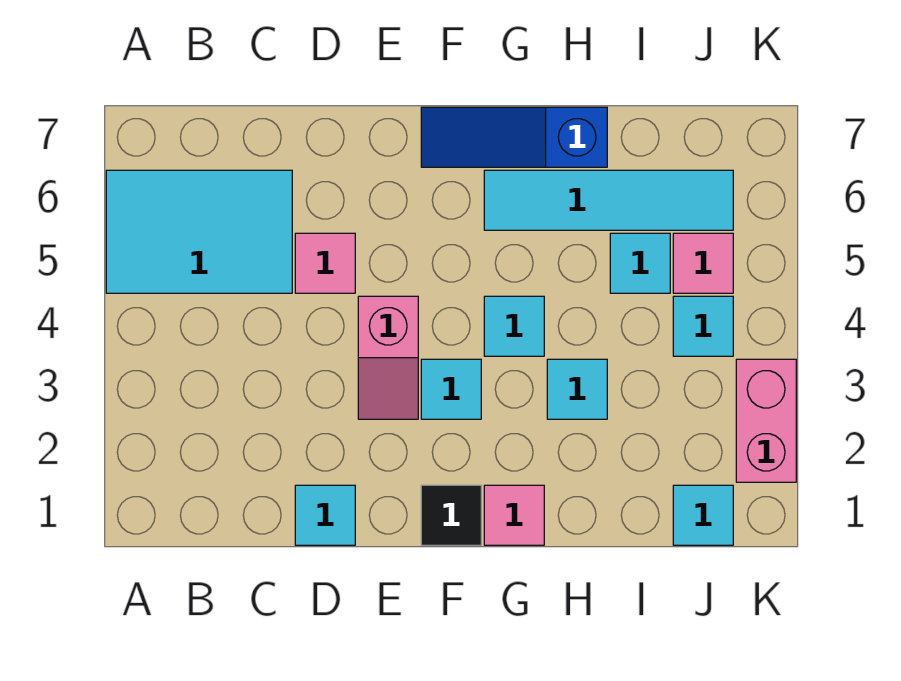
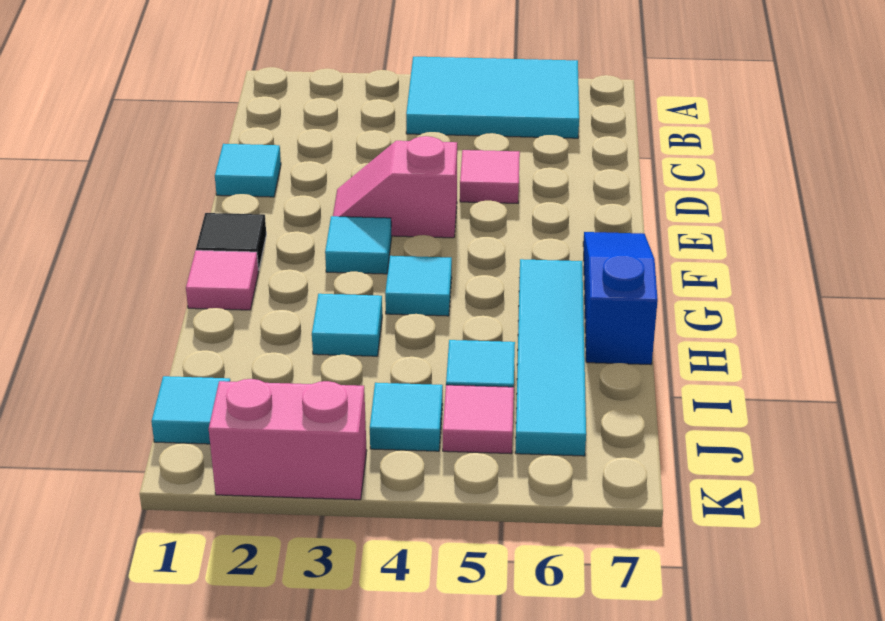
cyan 2x3 tile [106,170,292,293] -> cyan 2x3 tile turned to [406,57,579,138]

